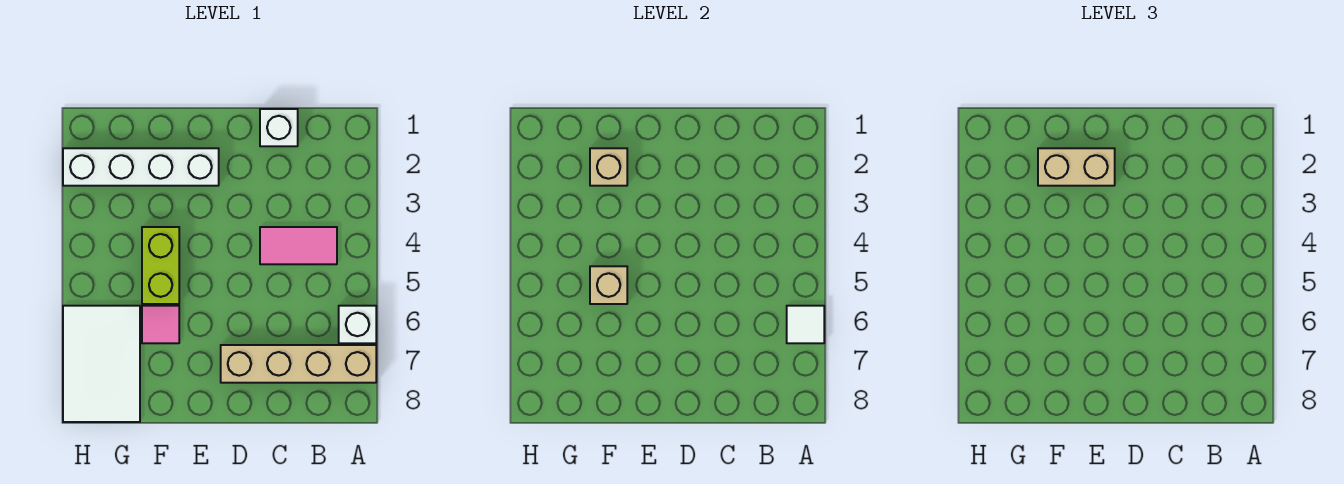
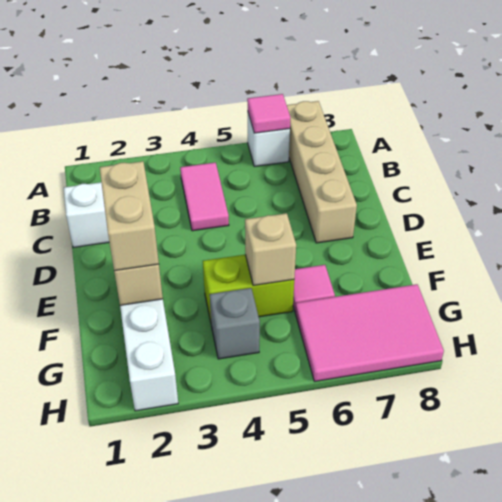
white 1x1 tile [787,306,824,343] -> pink 1x1 tile [247,94,291,133]
none -> grey 1x1 brick [210,288,260,359]
white 2x3 tile [63,306,140,422] -> pink 2x3 tile [295,284,444,381]

